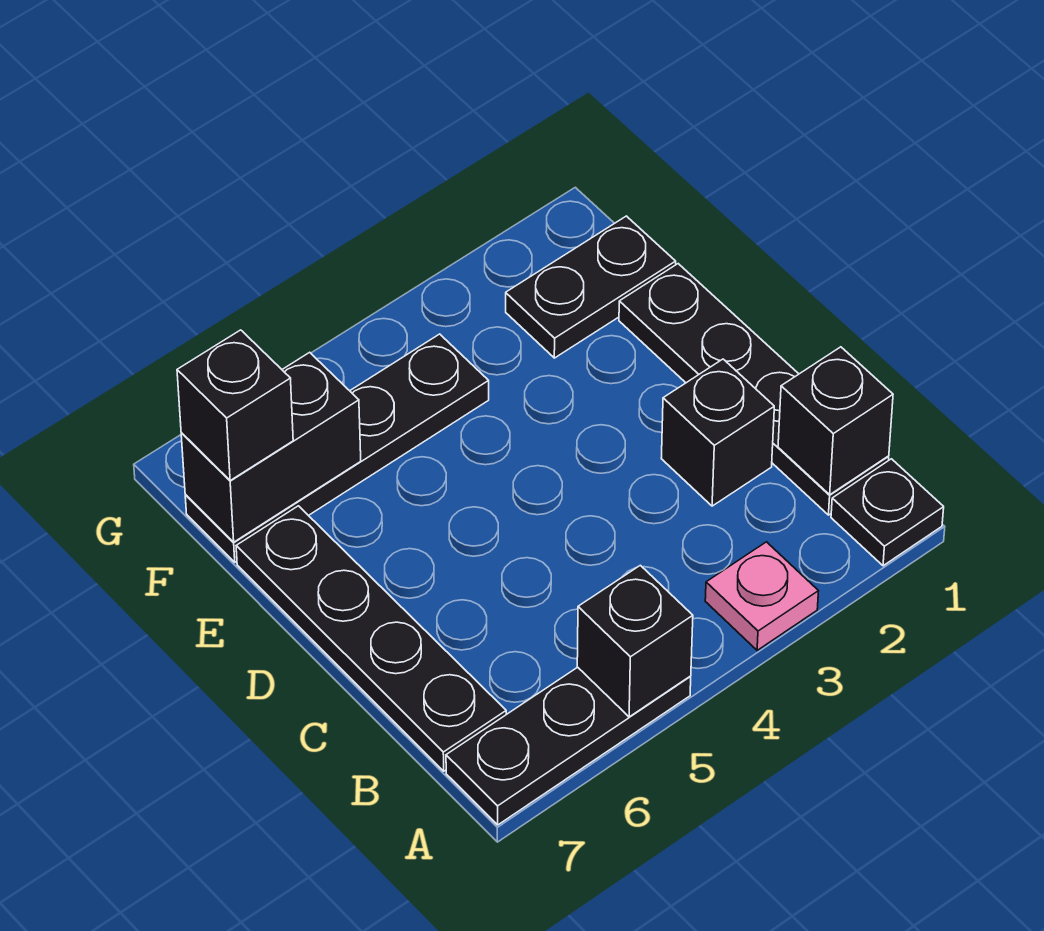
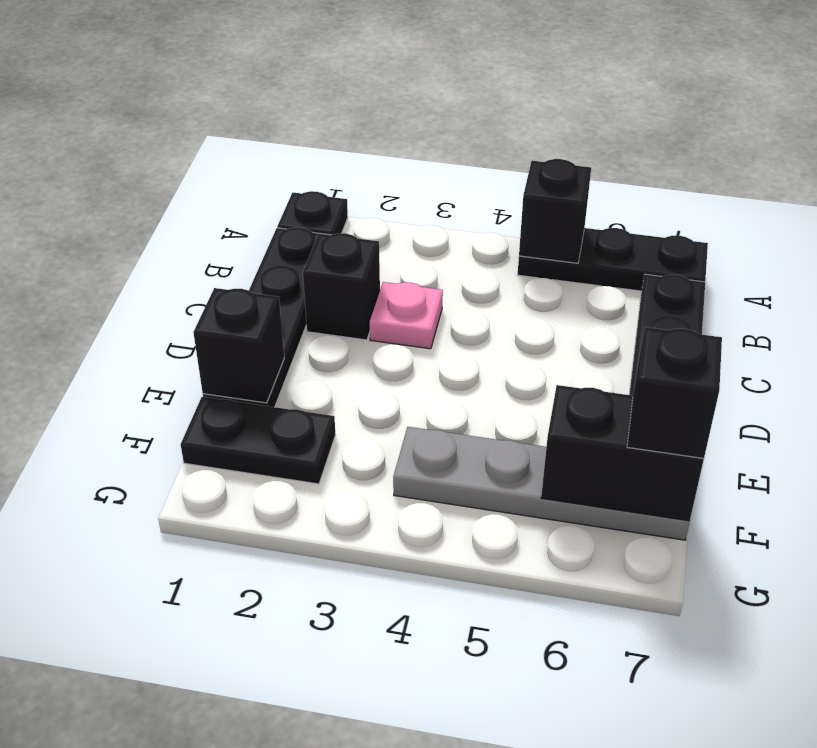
pink 1x1 plate [705,542,818,650] -> pink 1x1 plate moved to [370,282,443,349]
black 1x1 brick [778,347,893,495] -> black 1x1 brick moved to [193,288,284,403]
black 1x4 plate [185,334,489,562] -> grey 1x4 plate [393,427,690,540]

